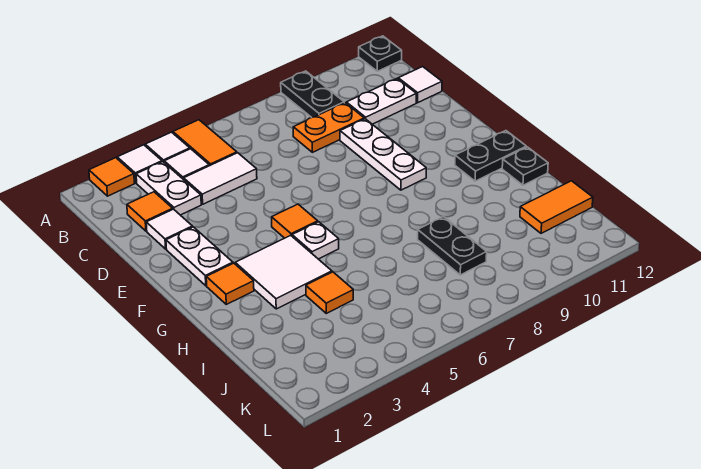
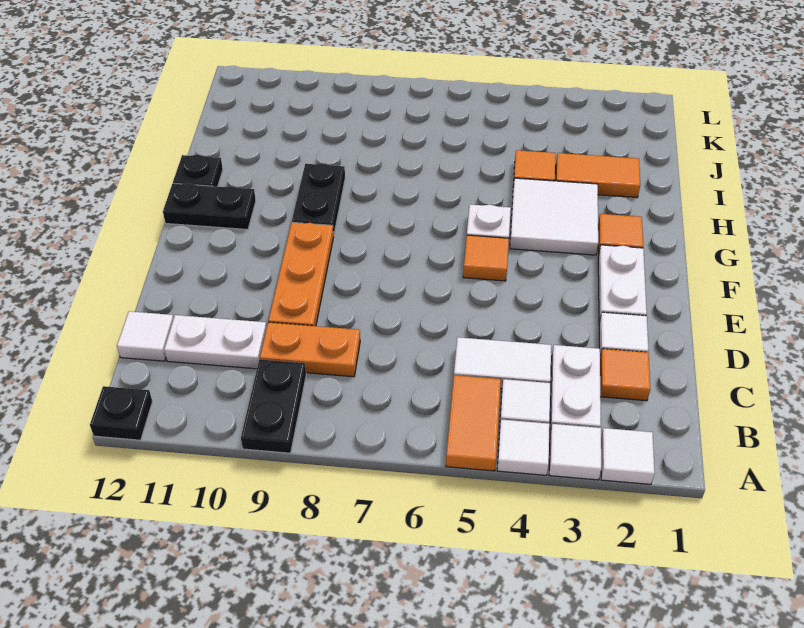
orange 1x1 tile [89,158,135,196] -> white 1x1 tile [601,428,655,484]
white 1x3 plate [340,119,426,190] -> orange 1x3 plate [268,222,334,326]
black 1x2 plate [418,217,487,275] -> black 1x2 plate moved to [292,163,345,236]
orange 1x2 tile [520,181,593,233] -> orange 1x2 tile moved to [555,153,640,197]

